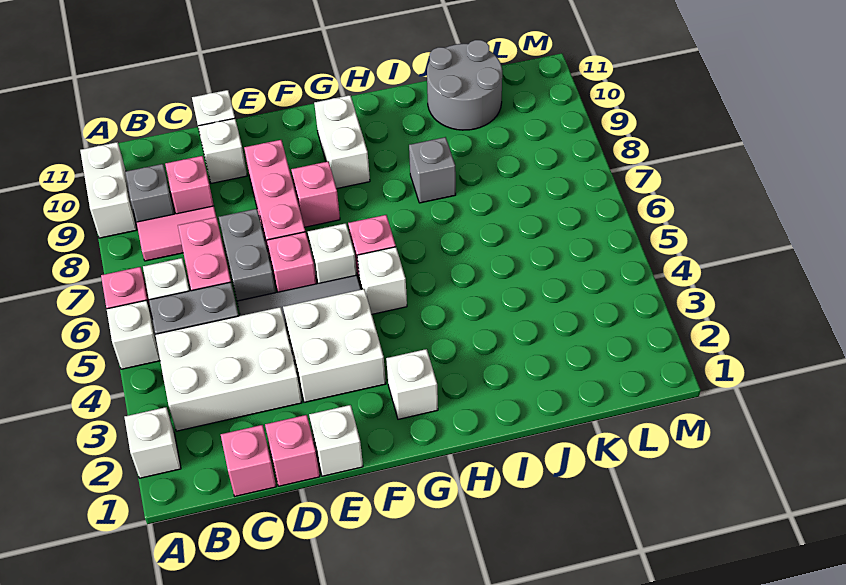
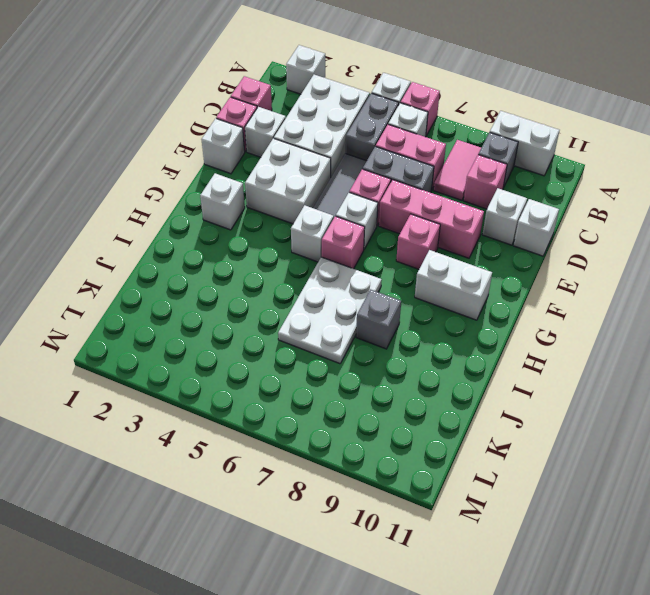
none -> white 1x1 brick [245,107,286,157]
none -> white 2x3 plate [278,257,382,364]
grey 2x2 round brick [427,40,502,130] -> none

